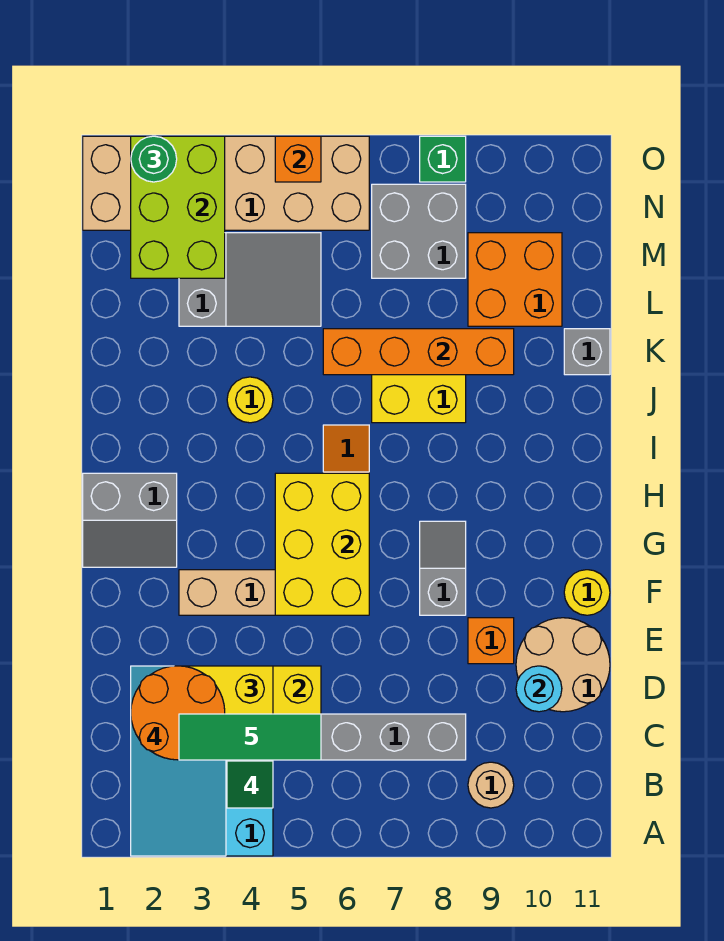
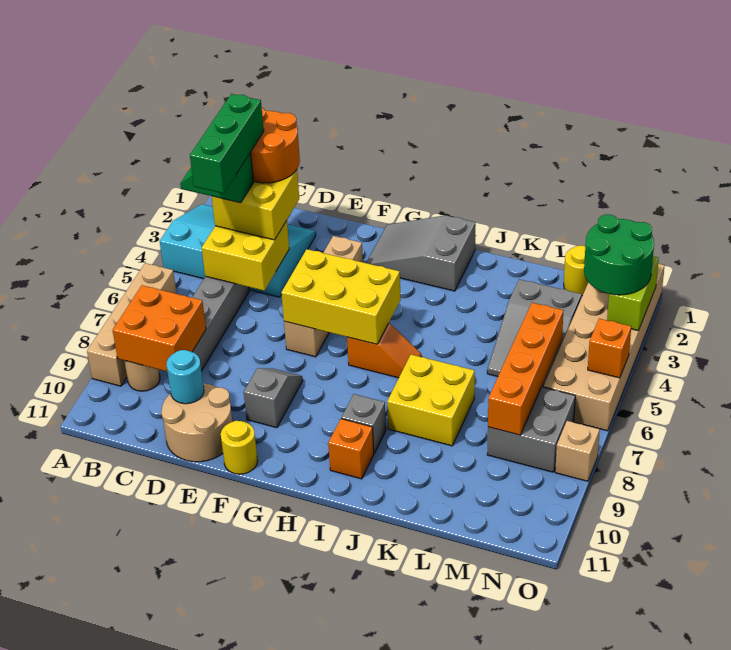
none -> tan 1x4 brick [87,263,177,386]
green 1x3 tile [179,714,321,760] -> green 1x3 brick [190,94,264,193]
orange 1x1 brick [468,618,514,664] -> orange 1x1 brick moved to [328,419,374,479]
grey 1x2 slope [420,521,466,615] -> grey 1x2 slope turned to [244,368,303,428]
grey 2x2 slope [83,473,177,567] -> grey 2x3 slope [366,215,475,291]
yellow 1x1 round brick [227,377,273,423] -> yellow 1x1 round brick moved to [564,245,588,296]
orange 1x4 brick [323,329,514,375] -> orange 1x4 brick moved to [488,303,564,435]
grey 1x1 brick [564,329,610,375] -> grey 1x1 brick moved to [341,394,386,453]
orange 2x2 brick [468,233,562,326] -> orange 2x2 brick moved to [113,285,206,371]
lime 2x3 brick [131,136,225,278] -> lime 1x2 brick [607,256,659,331]
green 1x1 round brick [131,136,177,182] -> green 2x2 round brick [584,214,654,295]
green 1x1 brick [420,136,466,182] -> tan 1x1 brick [555,421,600,481]

